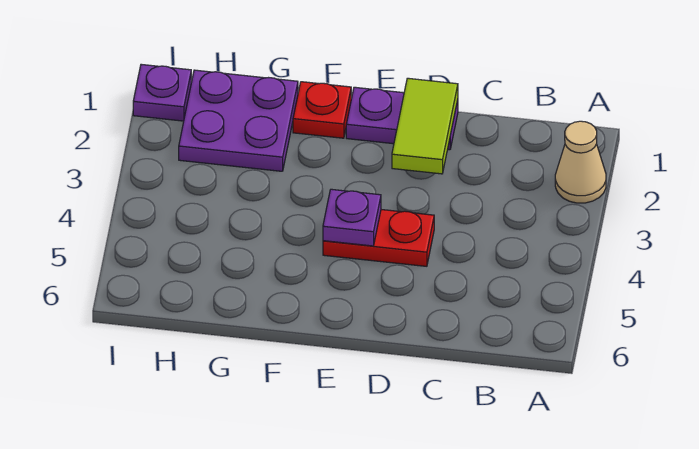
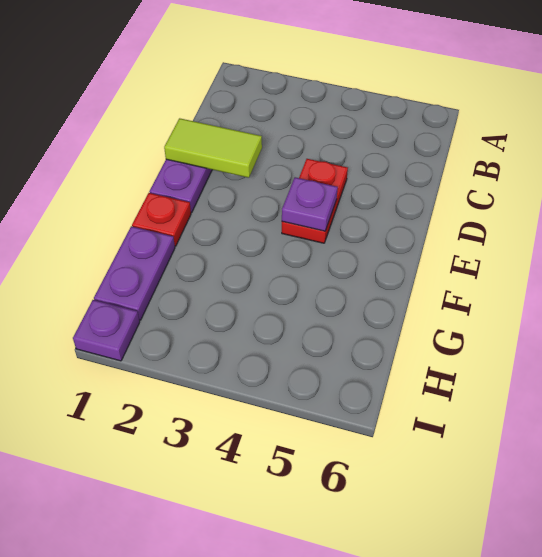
tan 1x1 cone [555,121,606,203] -> none
purple 2x2 plate [179,70,298,171] -> purple 1x2 plate [94,226,175,320]

